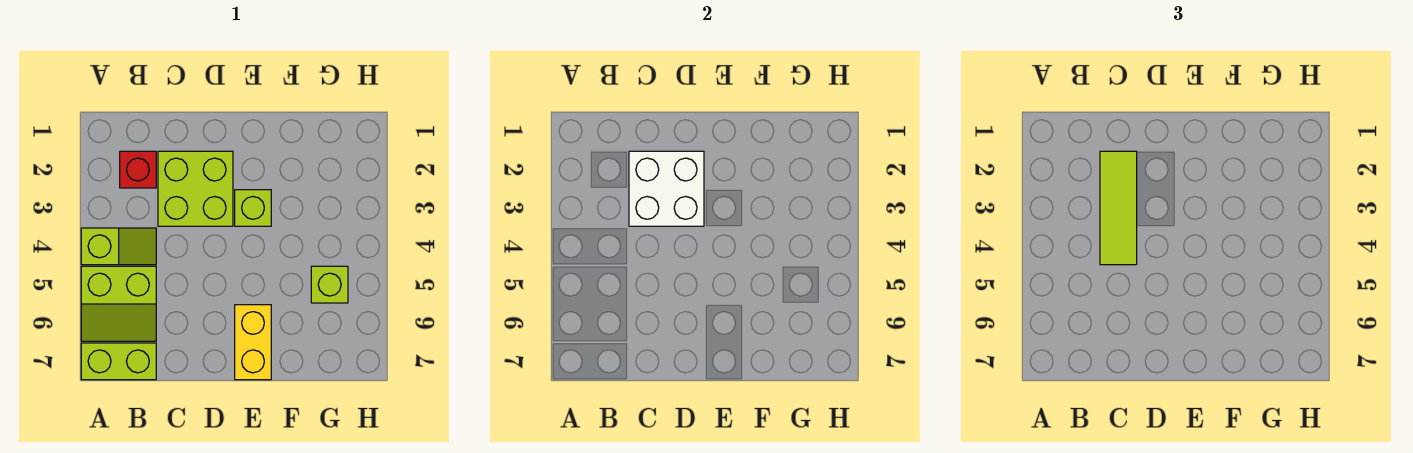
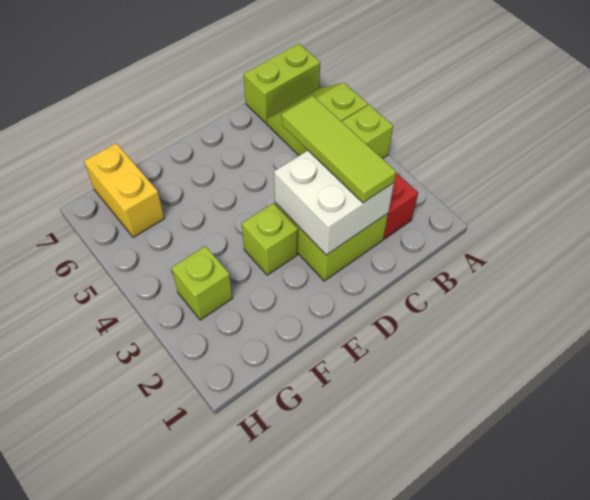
yellow 1x2 brick [235,305,271,380] -> yellow 1x2 brick moved to [84,143,165,237]
lime 1x1 brick [311,266,348,303] -> lime 1x1 brick moved to [171,246,233,320]

